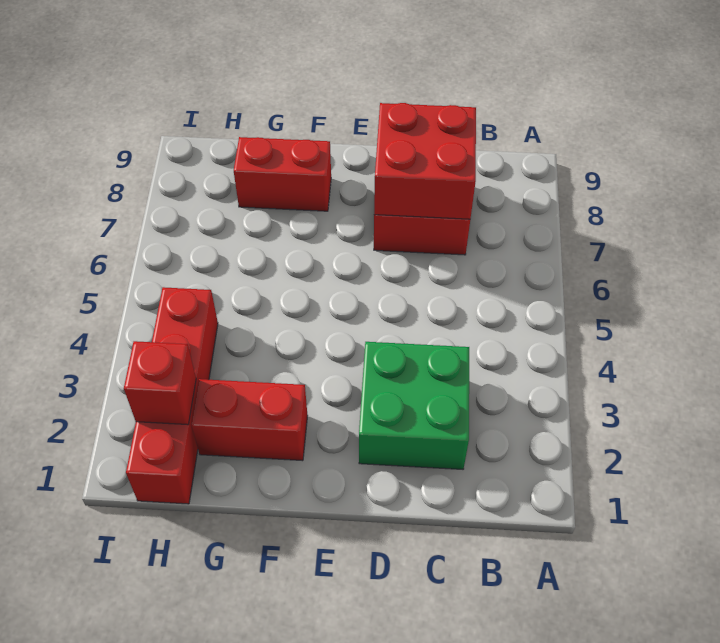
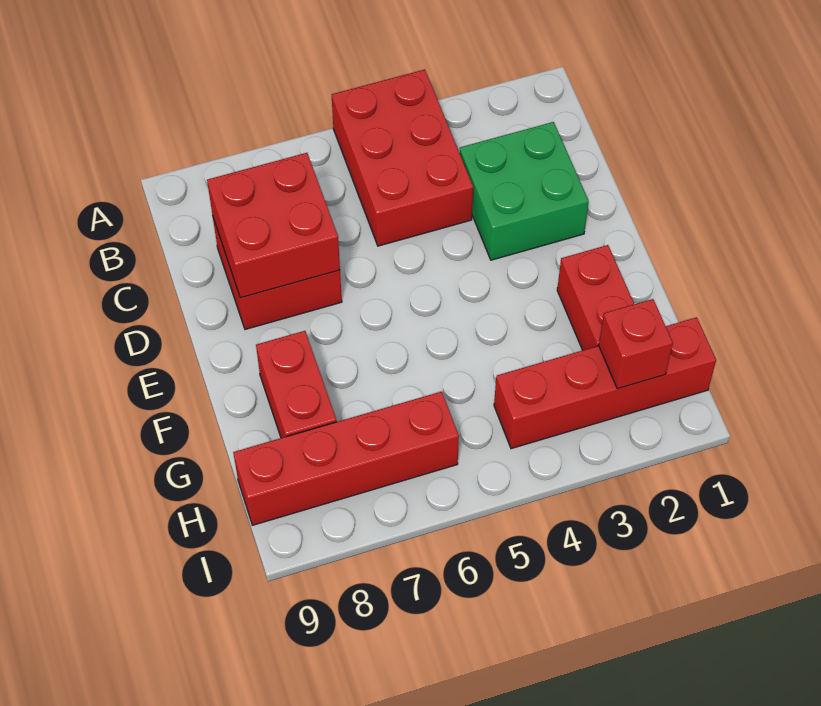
none -> red 2x3 brick [332,70,473,246]
none -> red 1x4 brick [233,392,459,525]

